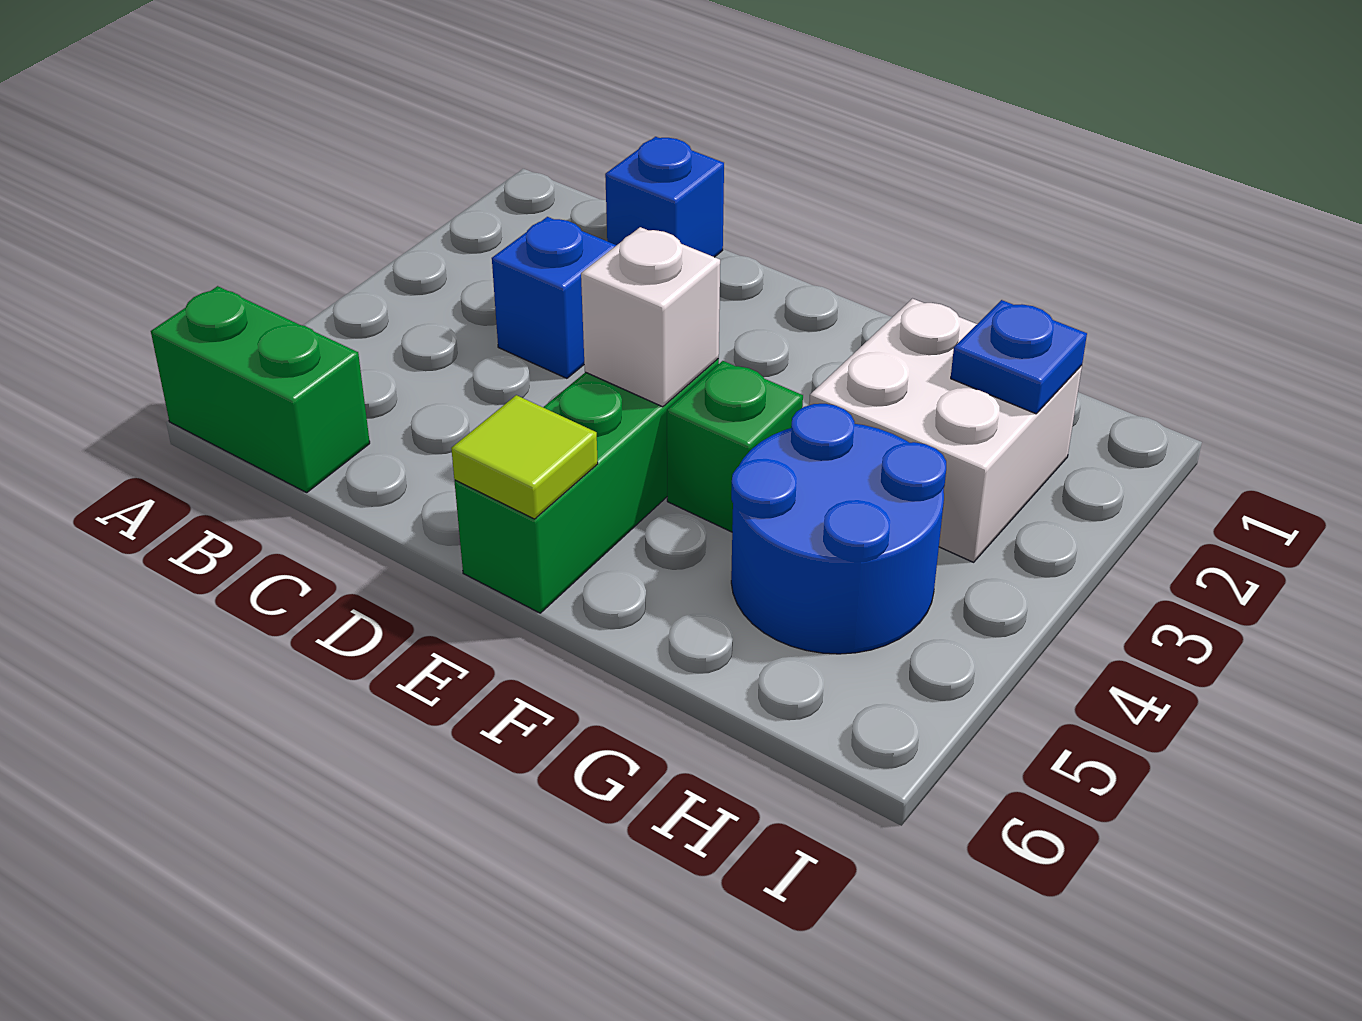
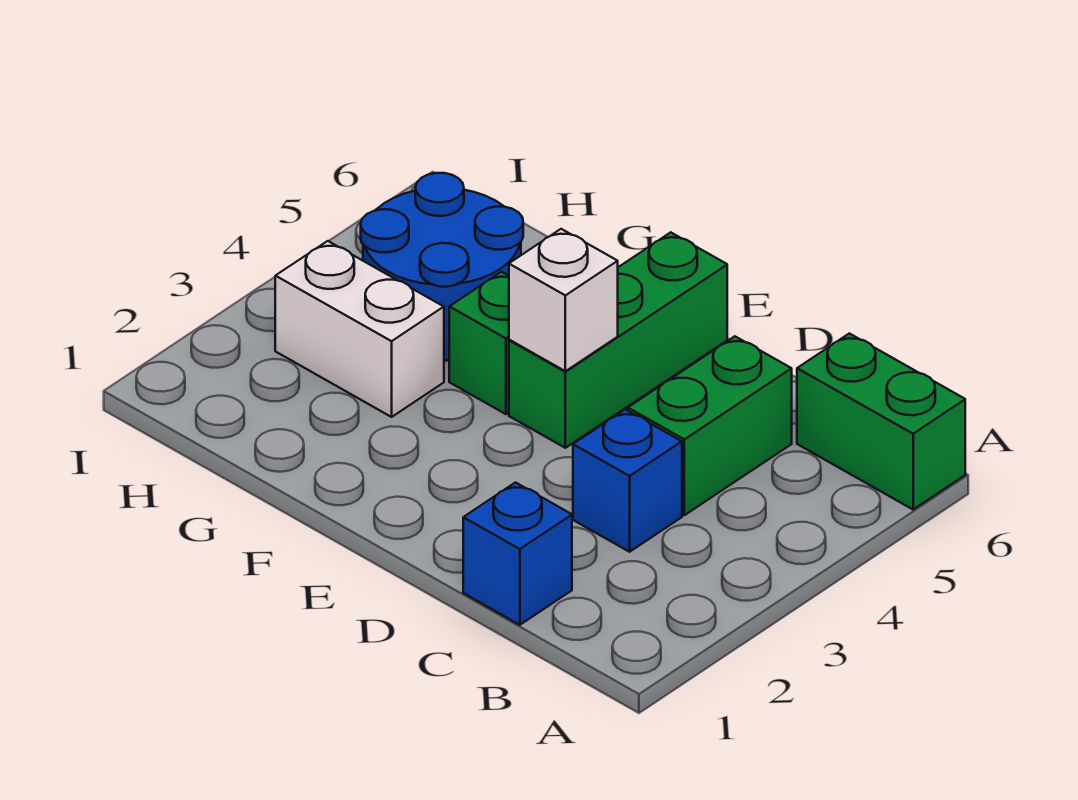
none -> green 1x2 brick [628,336,792,515]
lime 1x1 tile [451,395,598,519] -> none
white 2x2 brick [809,299,1082,562] -> white 1x2 brick [275,241,444,417]
blue 1x1 plate [951,300,1087,414] -> none

